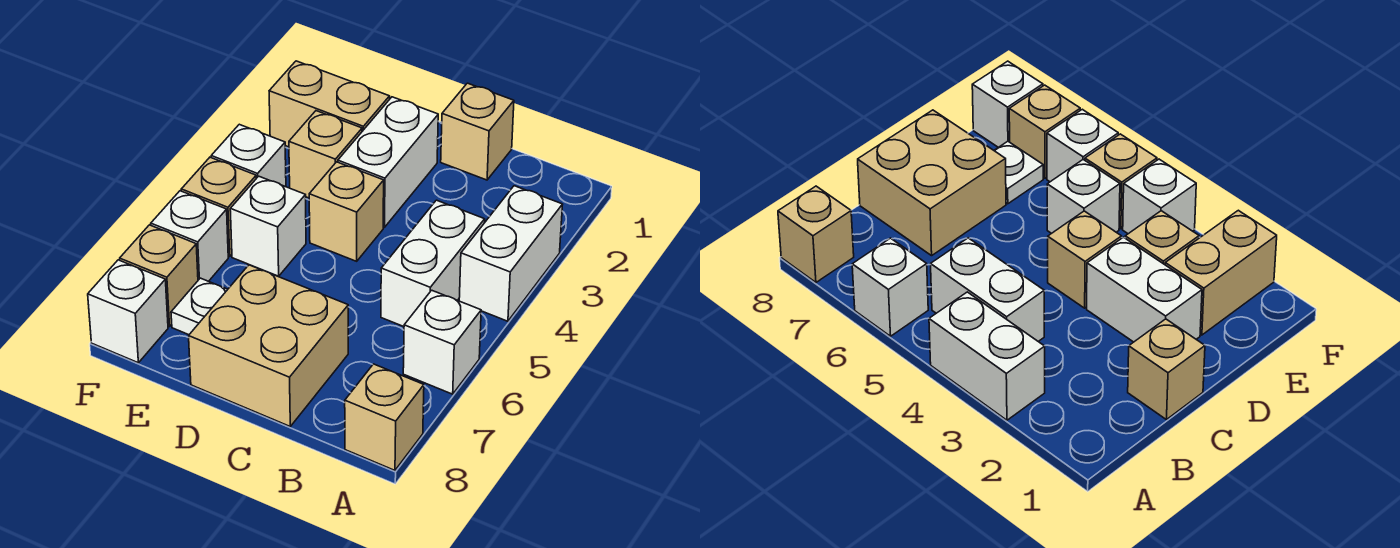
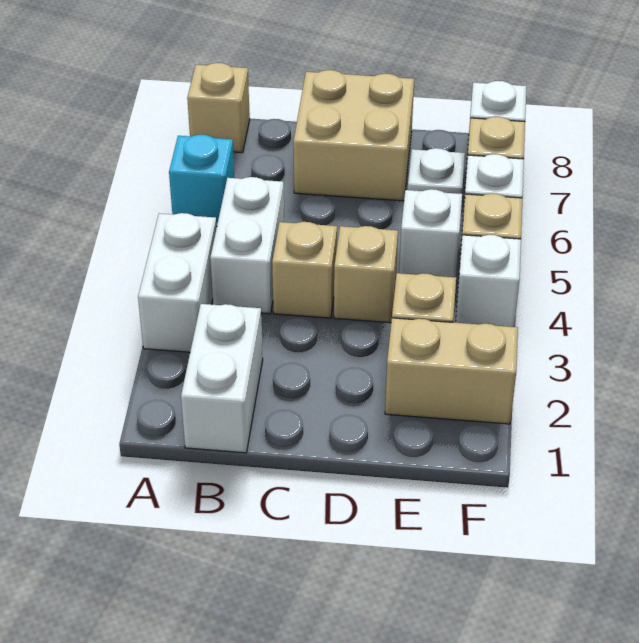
white 1x1 brick [403,290,481,394] -> cyan 1x1 brick [169,134,234,227]
tan 1x1 brick [441,83,514,180] -> tan 1x1 brick moved to [272,222,337,318]
white 1x2 brick [338,97,438,227] -> white 1x2 brick moved to [181,304,263,453]

